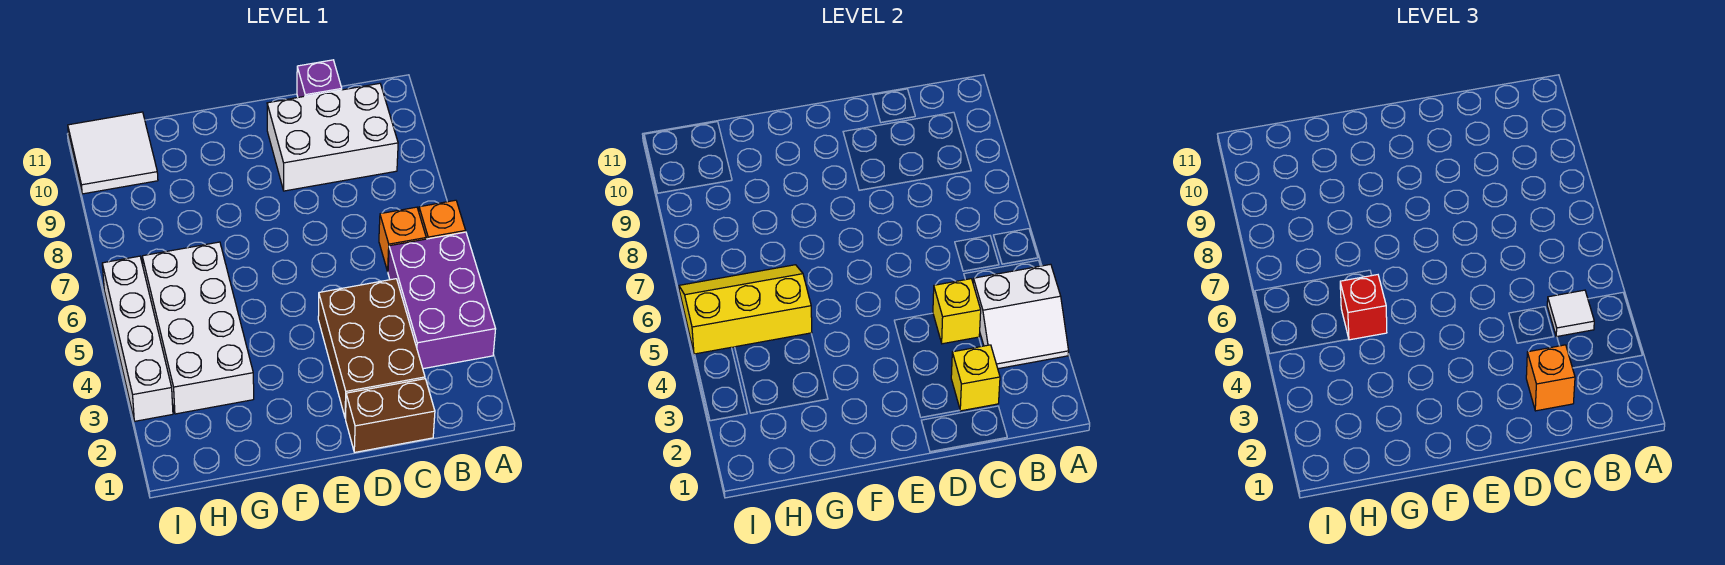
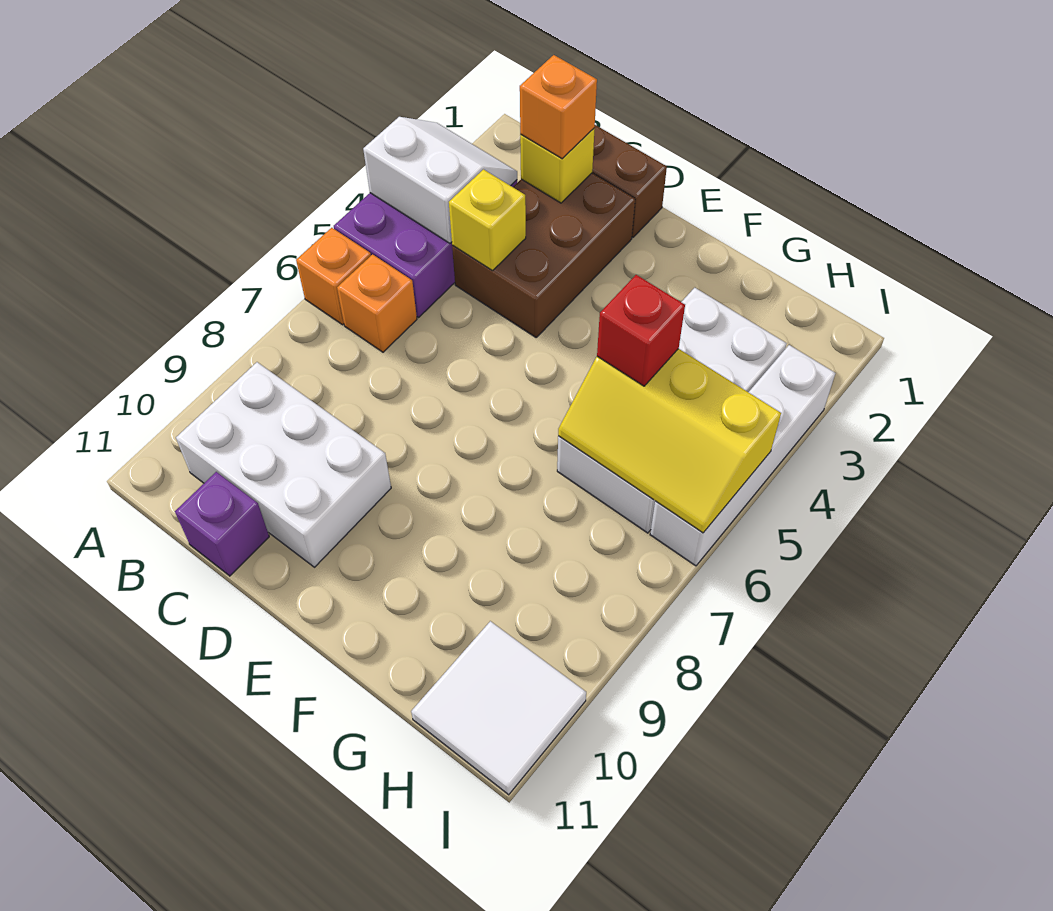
white 1x1 tile [1547,290,1594,337] -> none

